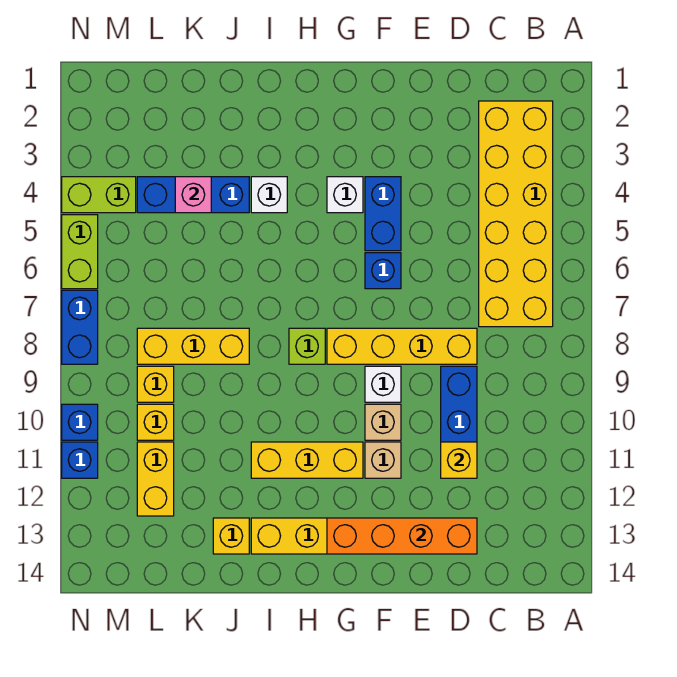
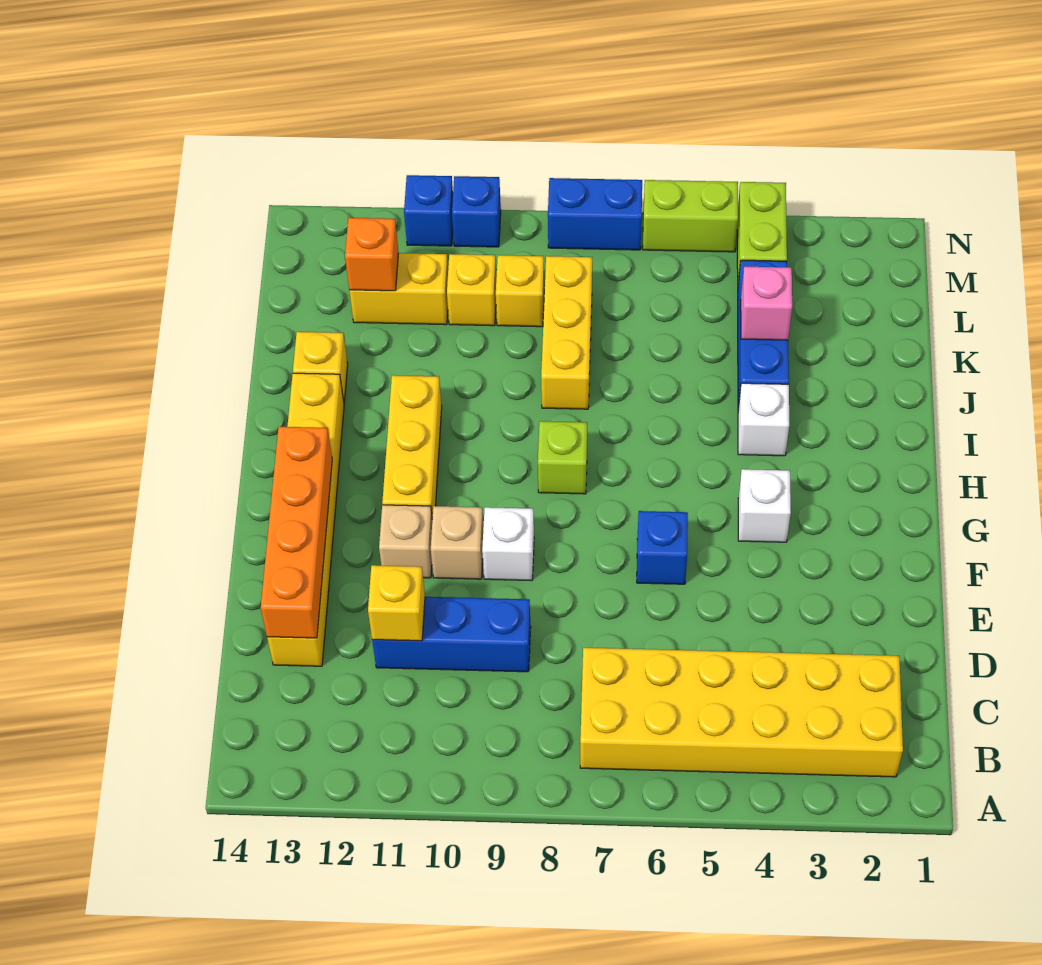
yellow 1x4 brick [327,328,477,364] -> none
blue 1x2 brick [365,177,401,251] -> none
none -> orange 1x1 brick [345,218,399,291]

